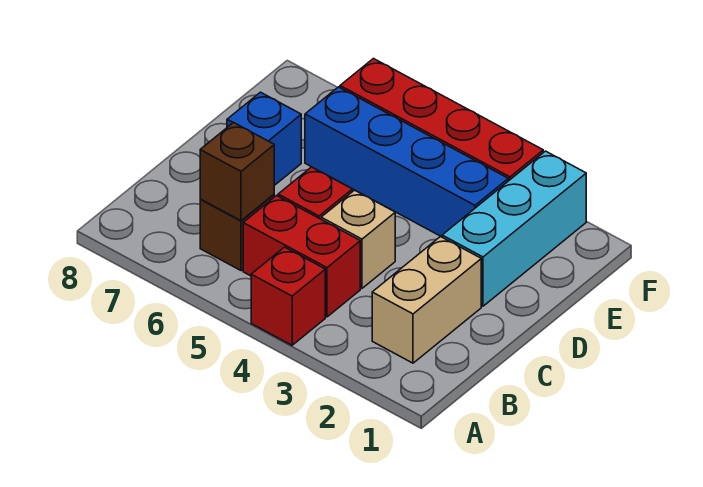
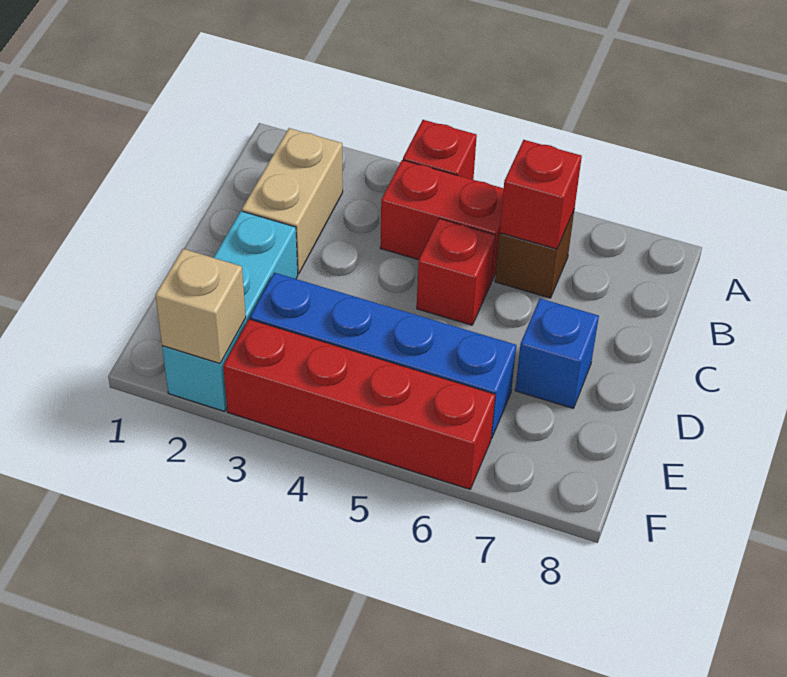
brown 1x1 brick [200,123,274,221] -> red 1x1 brick [500,140,582,249]
tan 1x1 brick [321,190,395,288] -> tan 1x1 brick moved to [155,249,246,364]

